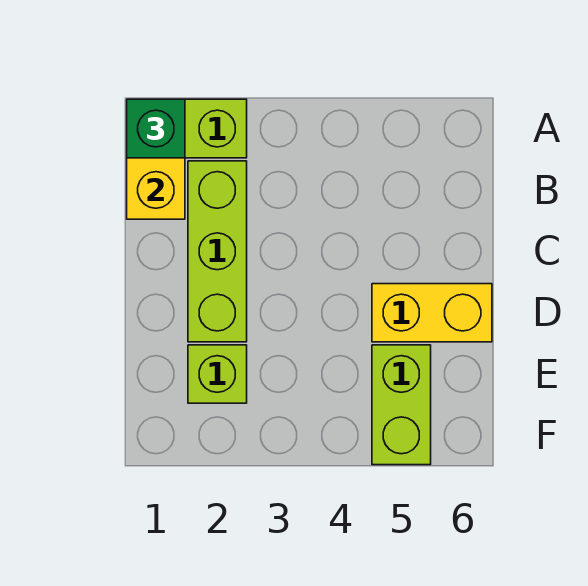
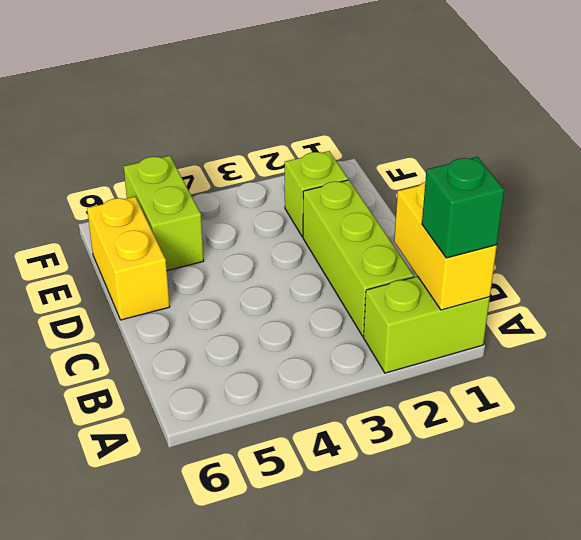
yellow 1x2 brick [372,284,492,342] -> yellow 1x2 brick turned to [87,197,170,320]

